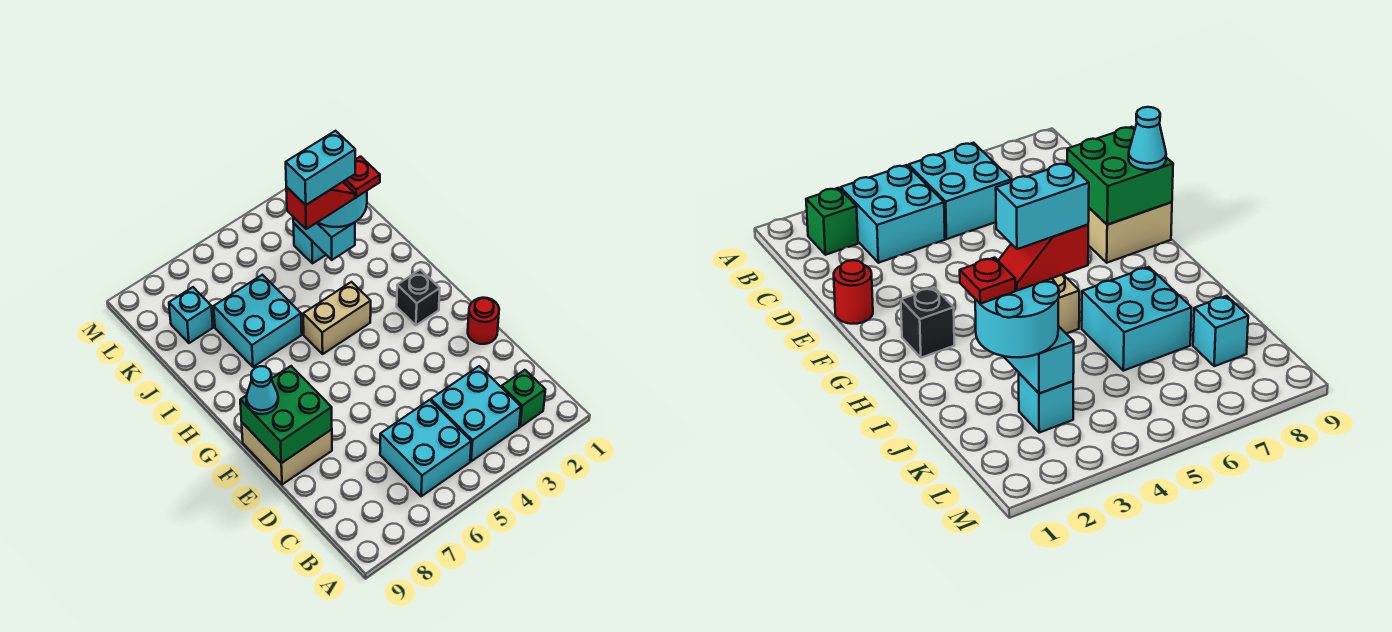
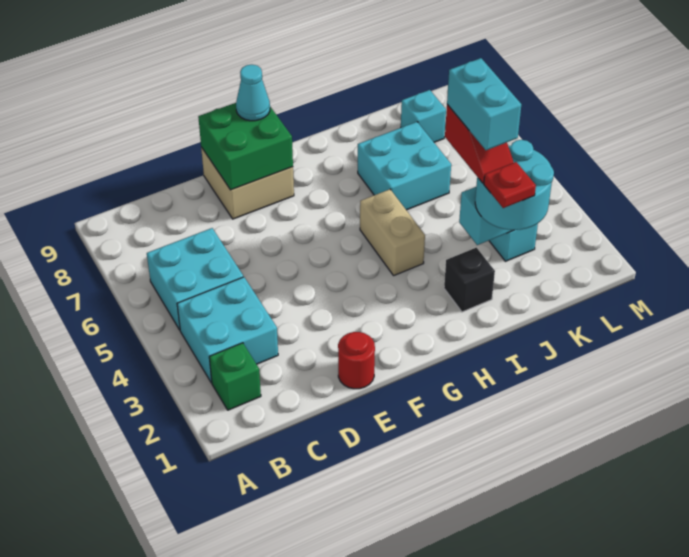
black 1x1 brick [397,270,440,325] -> black 1x1 brick moved to [444,248,495,312]

